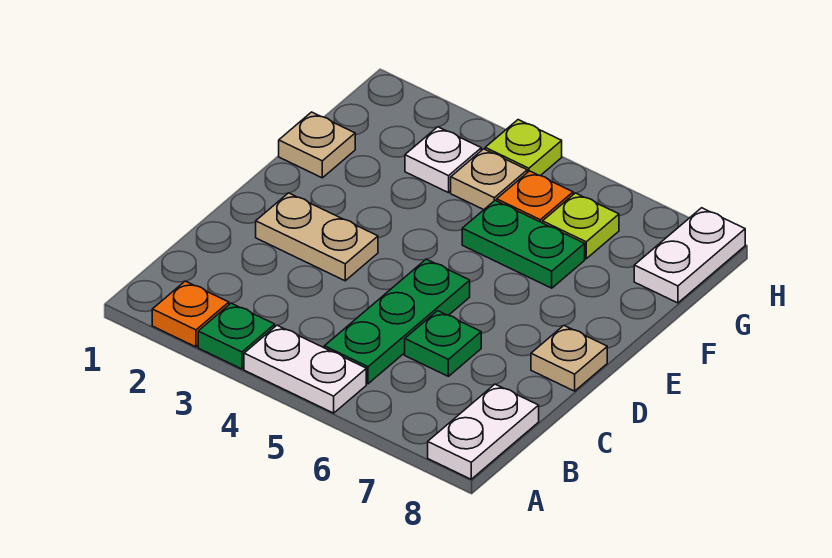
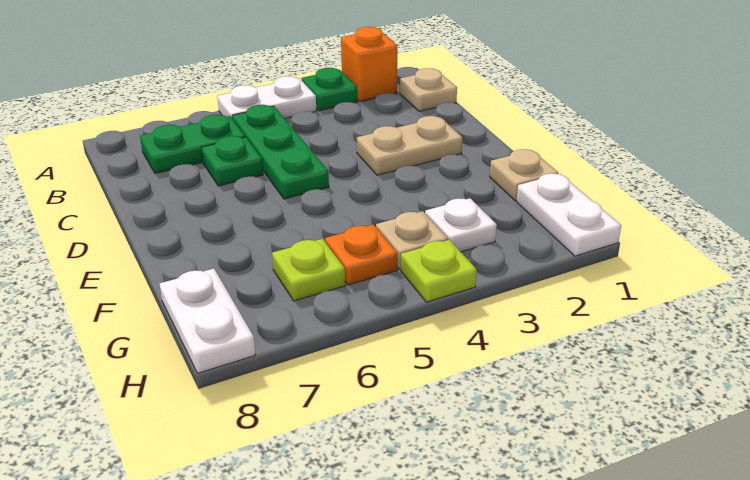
orange 1x1 plate [152,281,229,347] -> orange 1x1 brick [341,27,397,102]
white 1x2 plate [428,384,539,479] -> white 1x2 plate moved to [516,173,621,256]
tan 1x1 plate [531,326,607,391] -> tan 1x1 plate moved to [400,68,457,111]
green 1x2 plate [462,200,585,288] -> green 1x2 plate moved to [140,115,245,173]

